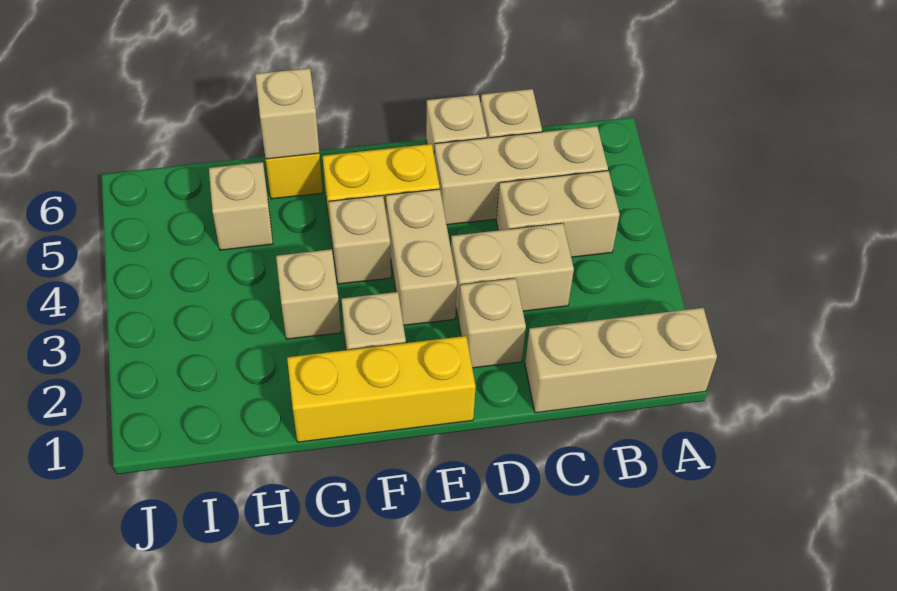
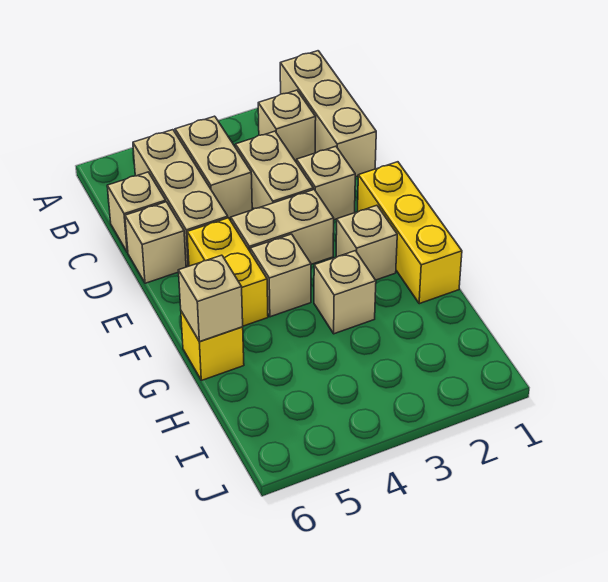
tan 1x1 brick [209,162,273,250] -> tan 1x1 brick moved to [258,90,316,162]

